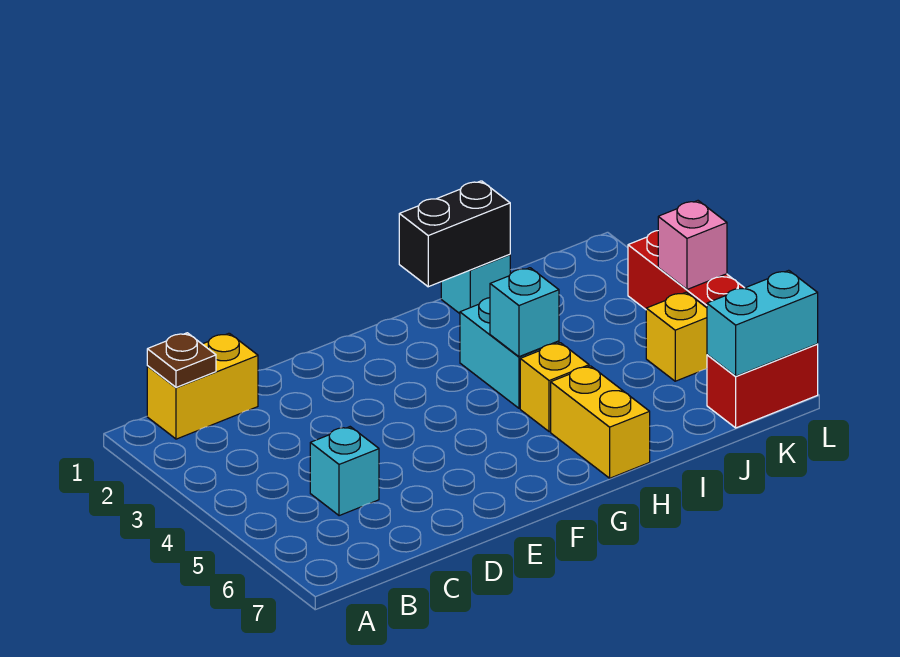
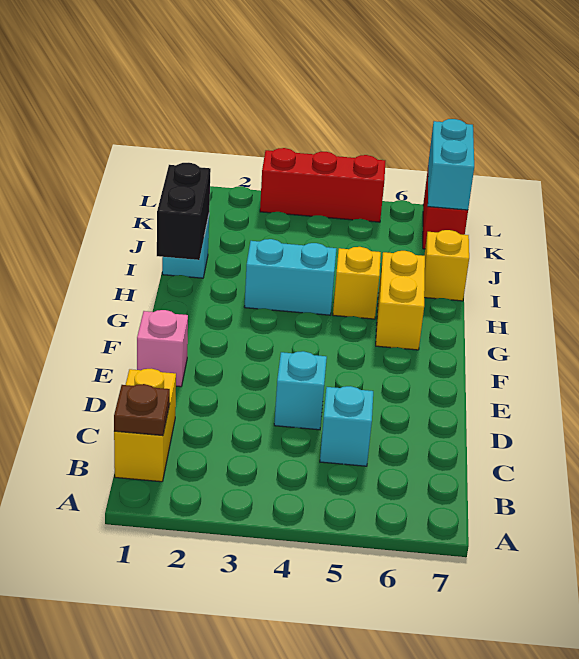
cyan 1x1 brick [490,268,559,357] -> cyan 1x1 brick moved to [274,351,327,430]
yellow 1x2 brick [551,366,650,478] -> yellow 1x2 brick turned to [376,251,425,350]
yellow 1x1 brick [646,292,707,381] -> yellow 1x1 brick moved to [424,230,469,301]
pink 1x1 brick [658,201,727,289] -> pink 1x1 brick moved to [137,310,188,387]

